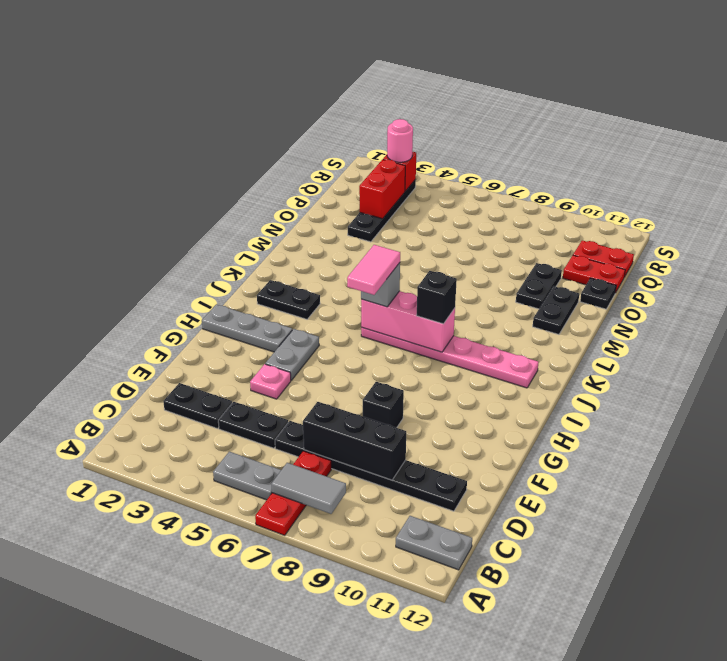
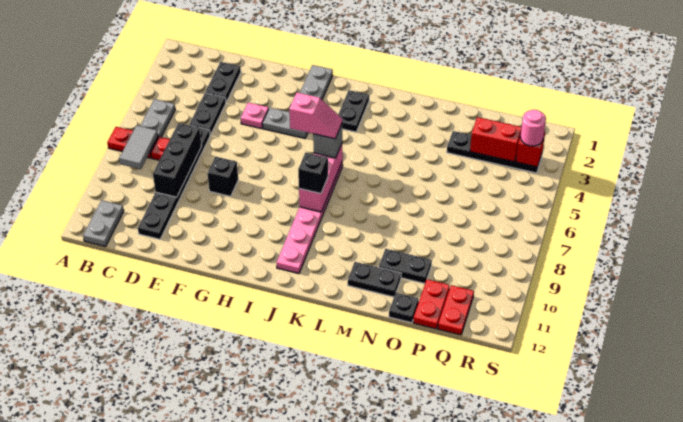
pink 1x2 tile [347,245,400,295] -> pink 1x2 slope [289,93,342,139]

